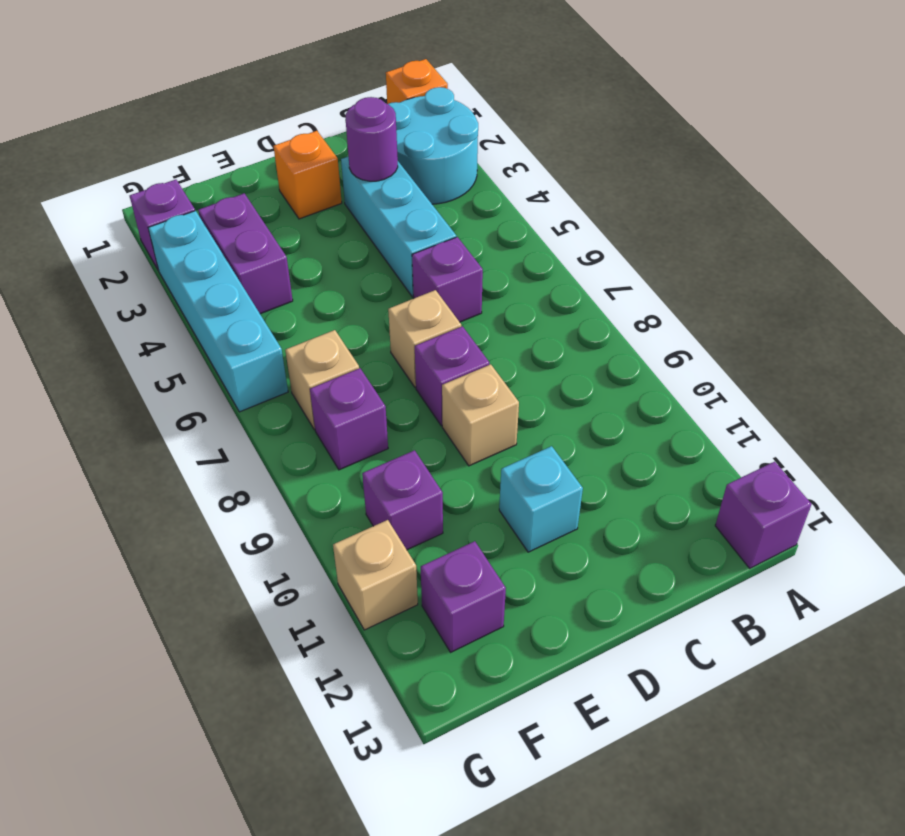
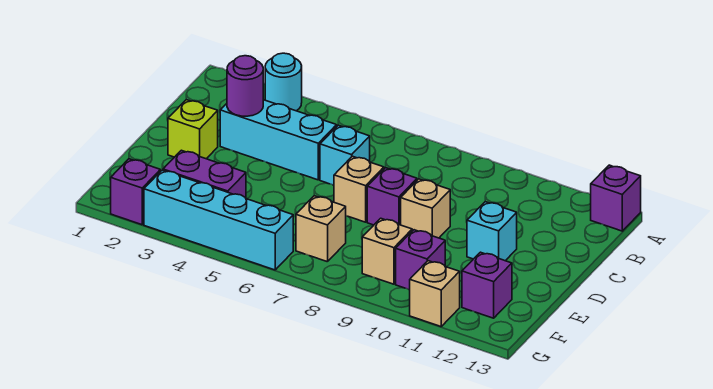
orange 1x1 brick [386,59,448,104] -> none
cyan 2x2 round brick [388,87,478,204] -> cyan 1x1 round brick [265,53,302,111]
purple 1x1 brick [412,237,483,322] -> cyan 1x1 brick [320,125,370,185]
orange 1x1 brick [274,131,342,219] -> lime 1x1 brick [168,100,218,159]
purple 1x1 brick [310,368,388,470] -> none
none -> tan 1x1 brick [362,218,412,284]

